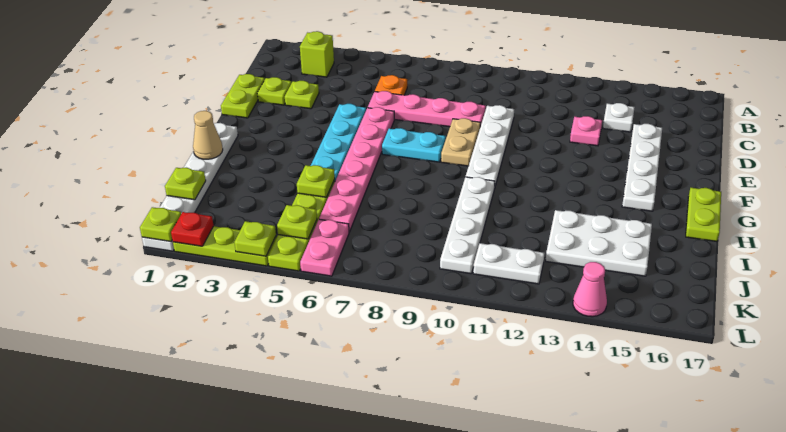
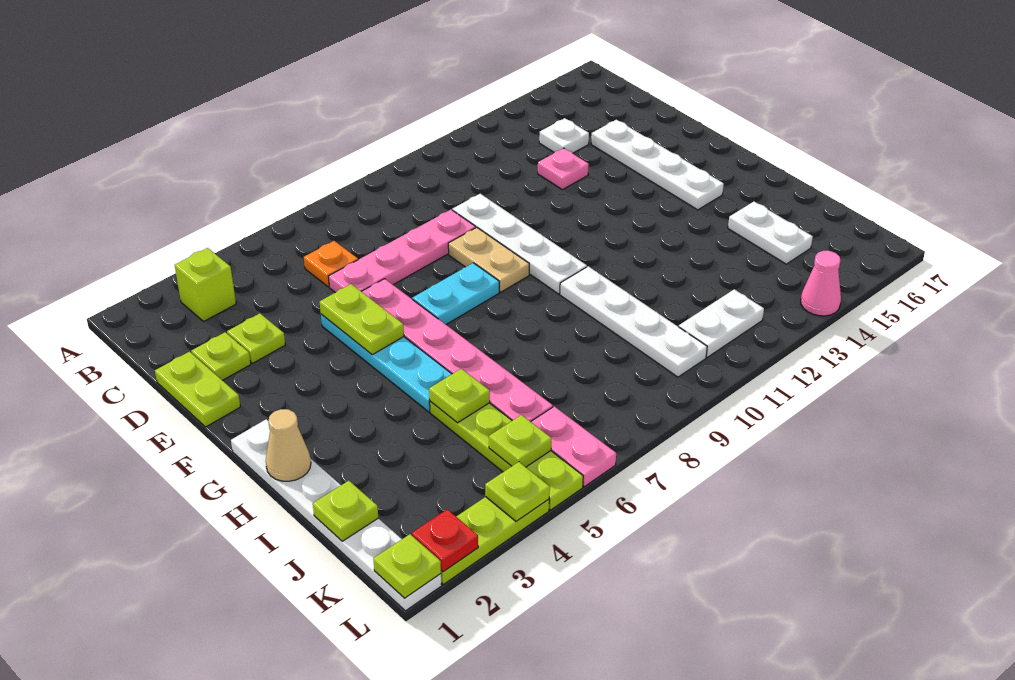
lime 1x2 plate [686,188,721,241] -> lime 1x2 plate moved to [320,284,404,355]
white 2x3 plate [546,210,652,276] -> white 1x2 plate [728,202,813,264]

